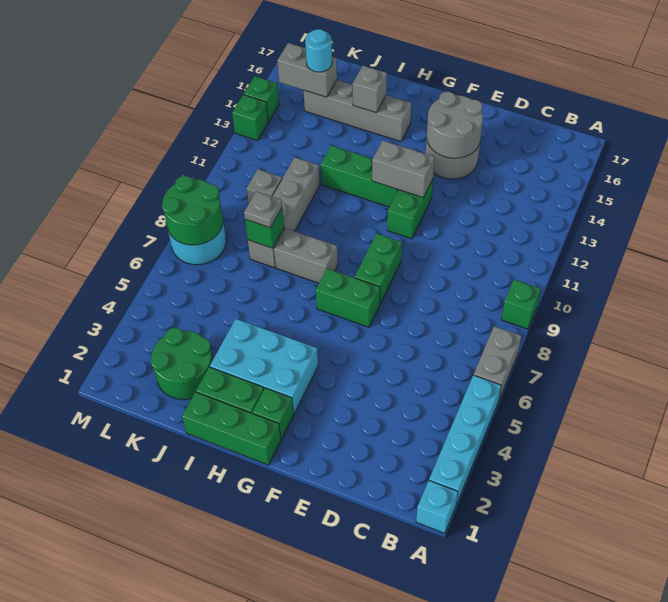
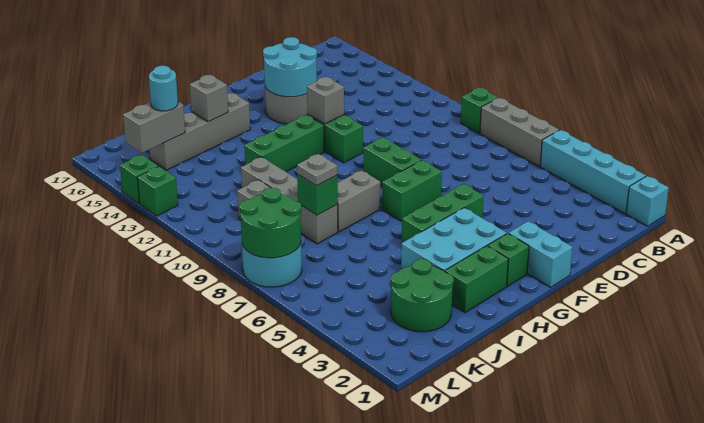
grey 1x2 brick [474,326,521,399] -> grey 1x3 brick [480,98,559,166]
grey 2x2 round brick [427,92,483,158] -> cyan 2x2 round brick [263,37,317,97]
none -> cyan 1x2 brick [509,221,572,287]
grey 1x2 brick [372,141,435,197] -> grey 1x1 brick [307,77,344,124]
green 1x3 brick [182,392,281,465] -> green 1x3 brick moved to [402,184,484,243]

